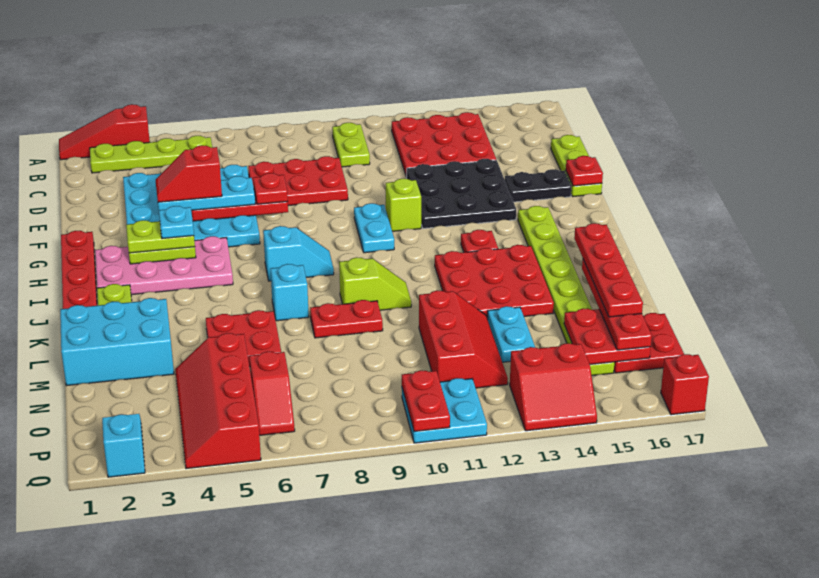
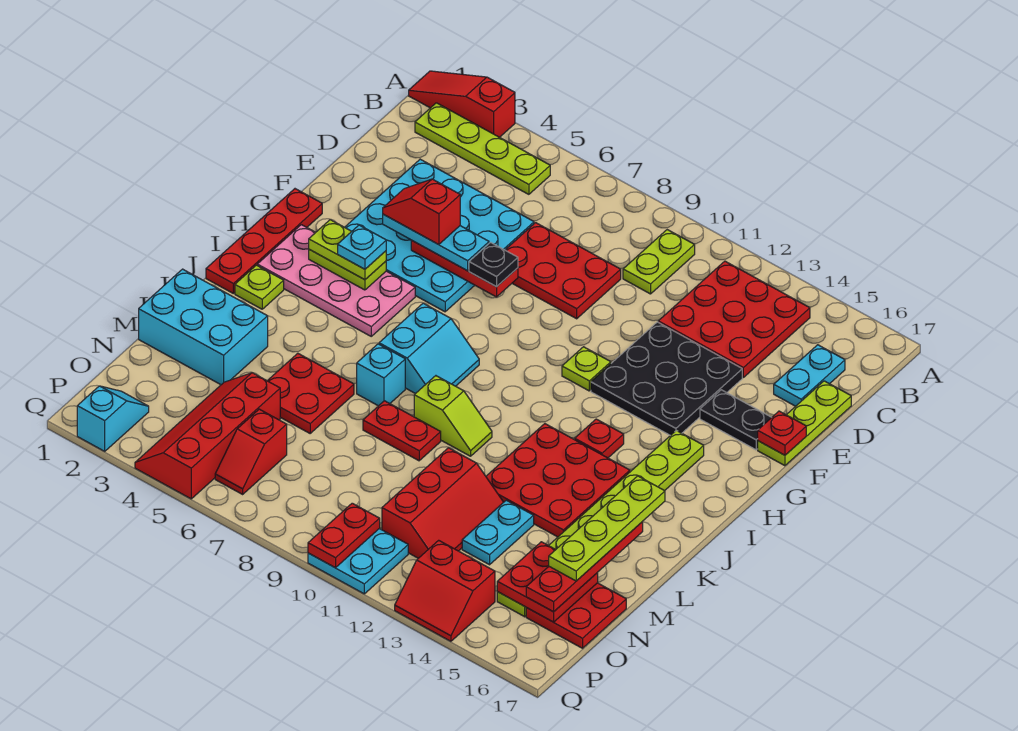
red 1x1 plate [253,173,288,204] -> black 1x1 plate [469,242,518,287]
cyan 1x2 plate [354,203,394,253] -> cyan 1x2 plate moved to [774,345,845,406]
lime 1x1 brick [386,179,421,231] -> lime 1x1 plate [562,347,611,391]
cyan 1x2 slope [263,226,334,281] -> cyan 2x2 slope [379,303,479,394]
red 1x4 plate [574,223,643,317] -> lime 1x4 plate [549,476,665,581]
red 1x1 brick [661,354,709,415] -> none

